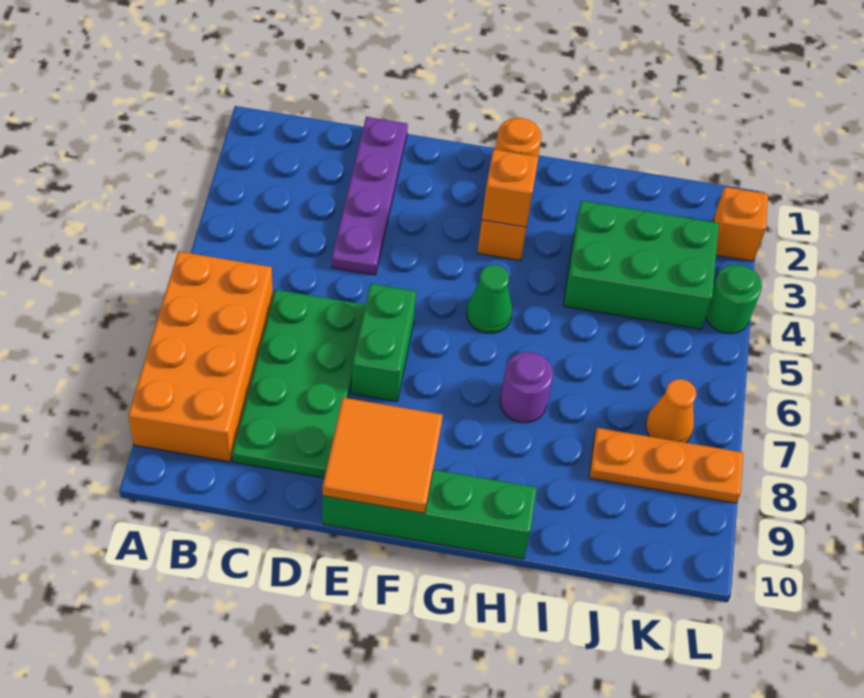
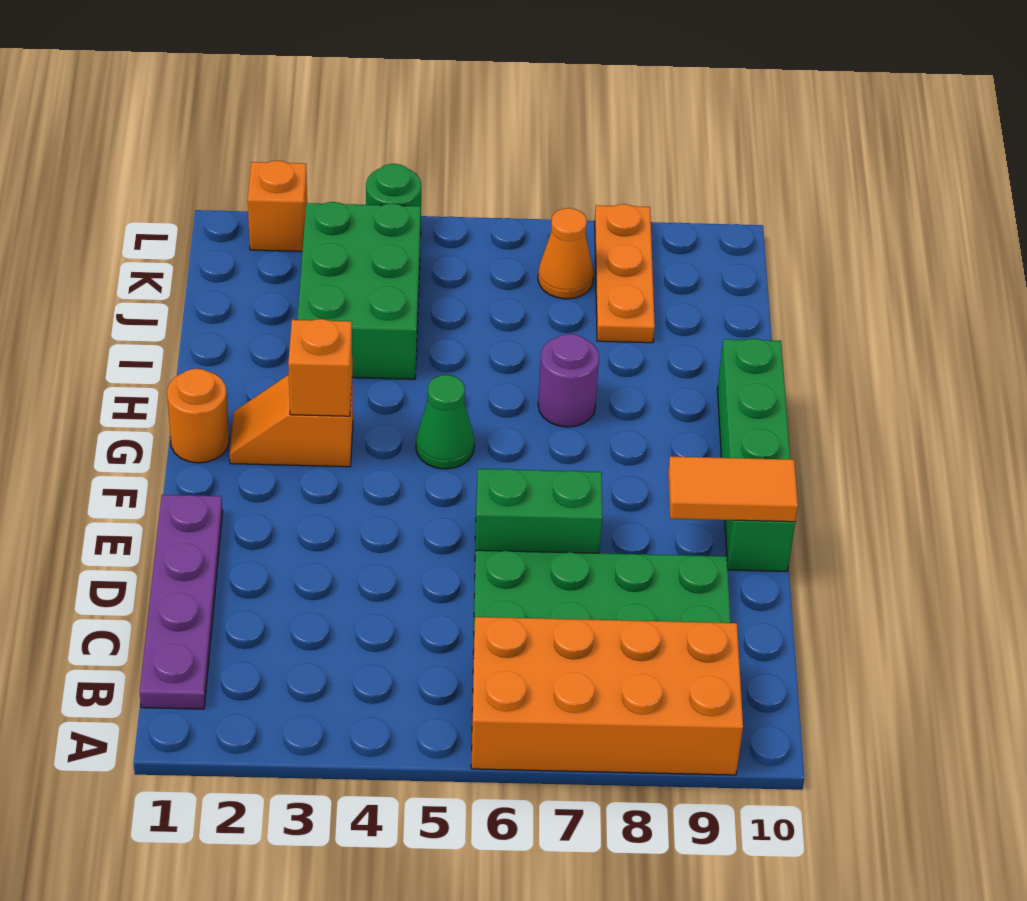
purple 1x4 plate [332,117,408,275] -> purple 1x4 plate turned to [140,495,223,709]
orange 2x2 tile [323,398,443,513] -> orange 1x2 tile [668,456,798,522]

